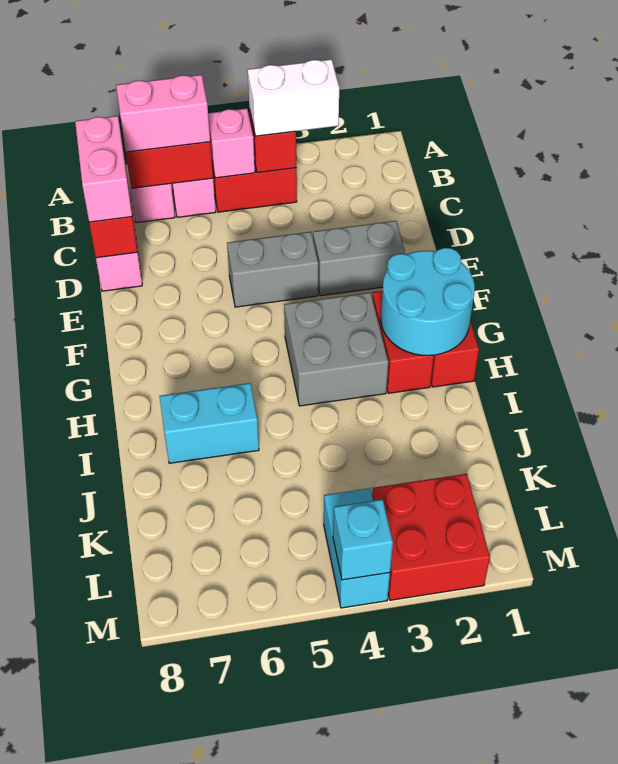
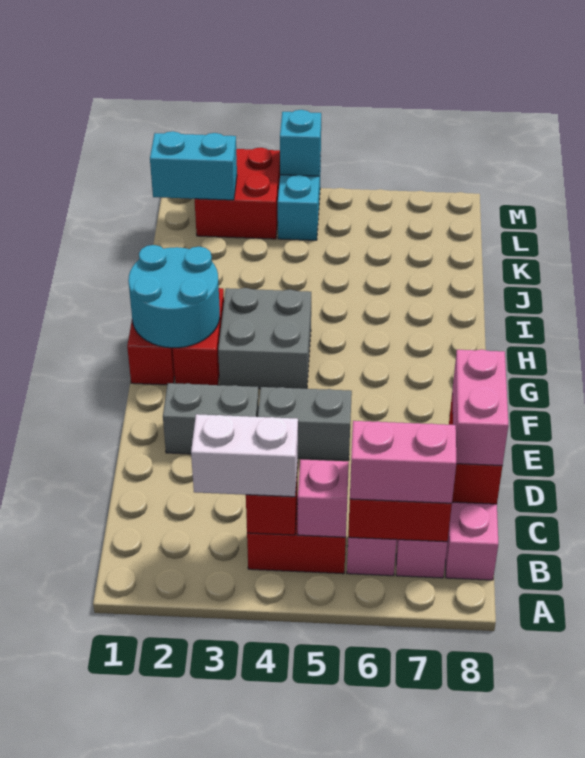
cyan 1x2 brick [160,383,259,463] -> cyan 1x2 brick moved to [150,131,237,200]

